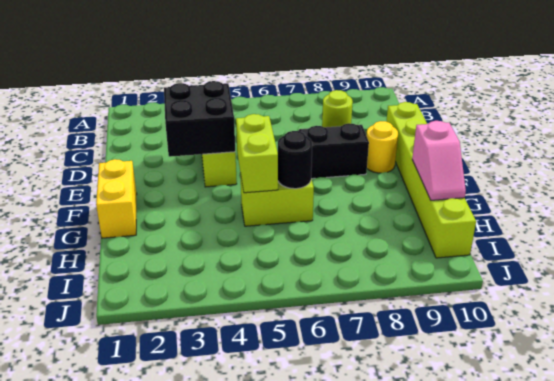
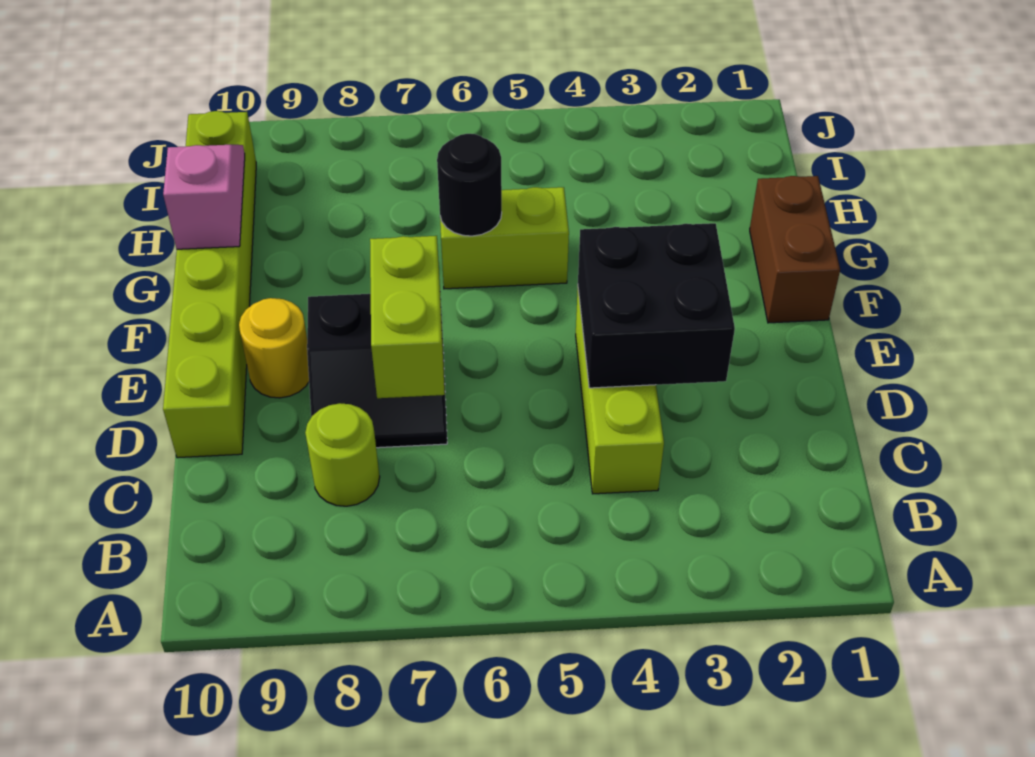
yellow 1x2 brick [96,159,137,238] -> brown 1x2 brick [750,176,840,323]
lime 1x2 brick [236,114,278,193] -> lime 1x2 brick moved to [370,236,445,398]

